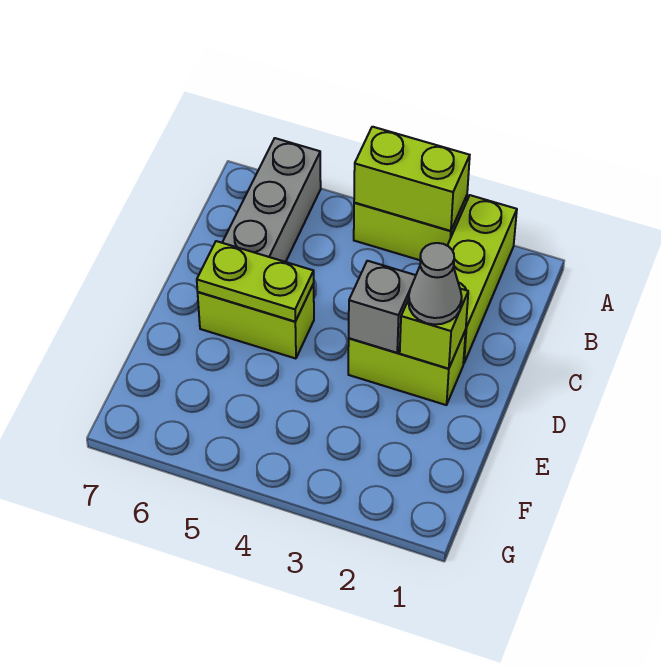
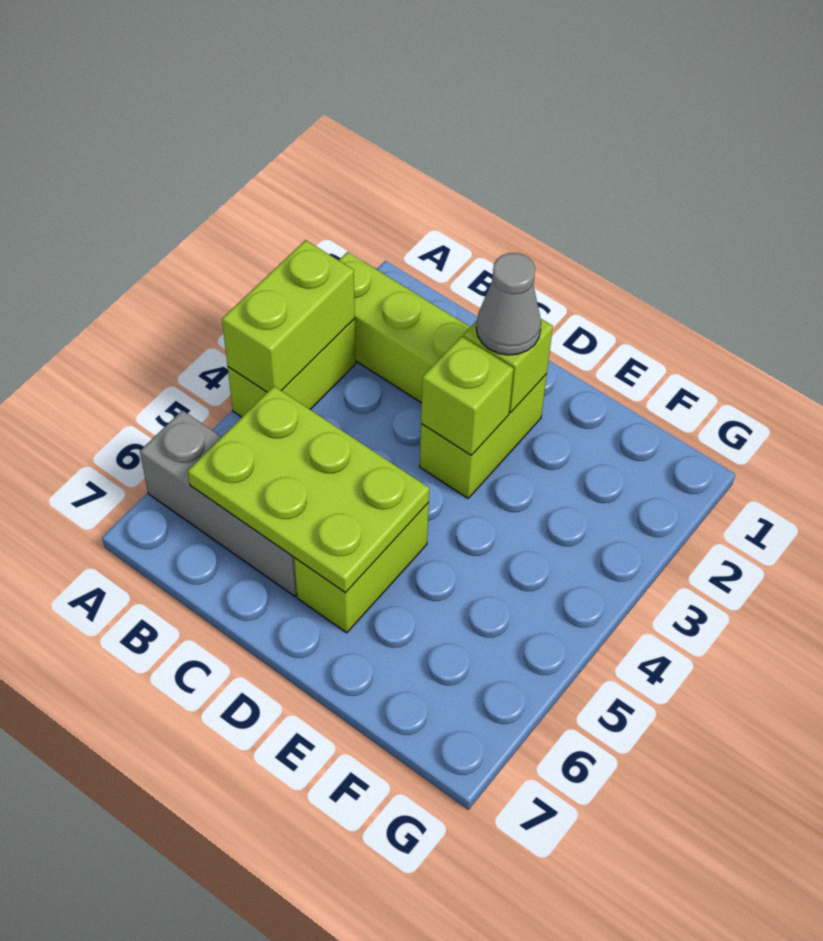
grey 1x1 brick [349,261,416,353] -> lime 1x1 brick [421,336,513,456]
lime 1x2 plate [197,241,314,322] -> lime 2x3 plate [188,386,429,593]

